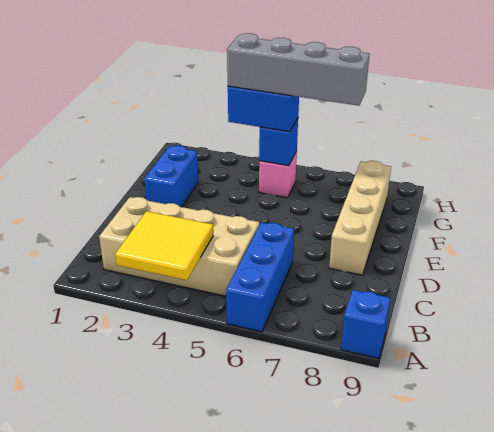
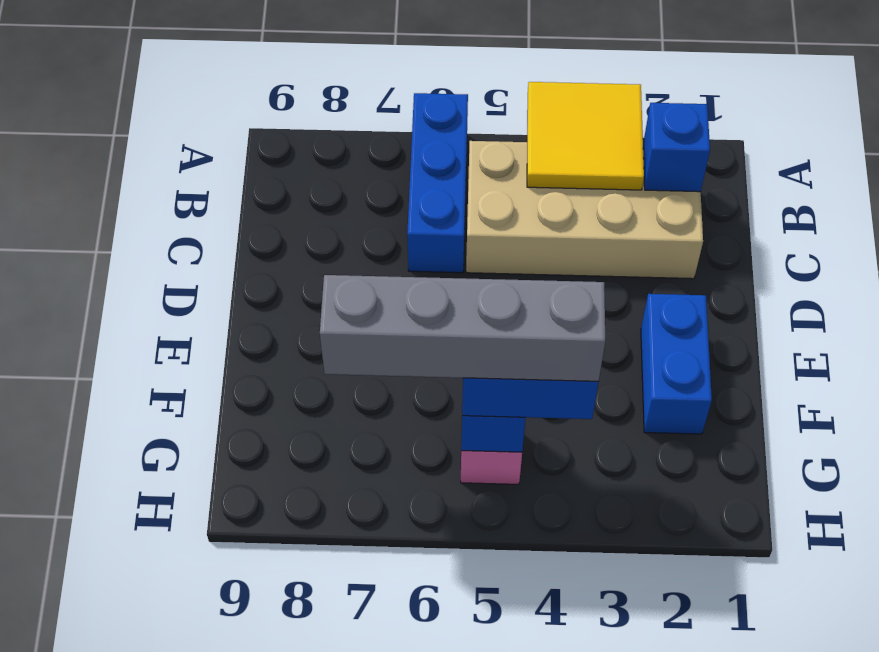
blue 1x1 brick [341,290,390,358] -> blue 1x1 brick moved to [643,103,710,192]
tan 1x4 brick [329,161,391,275] -> none

